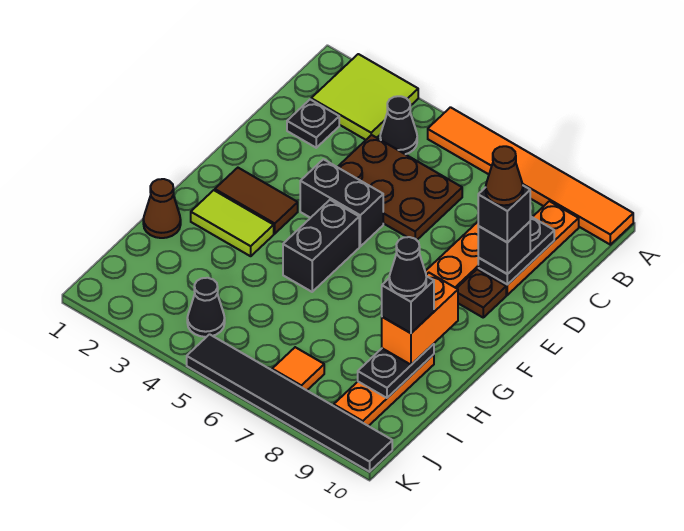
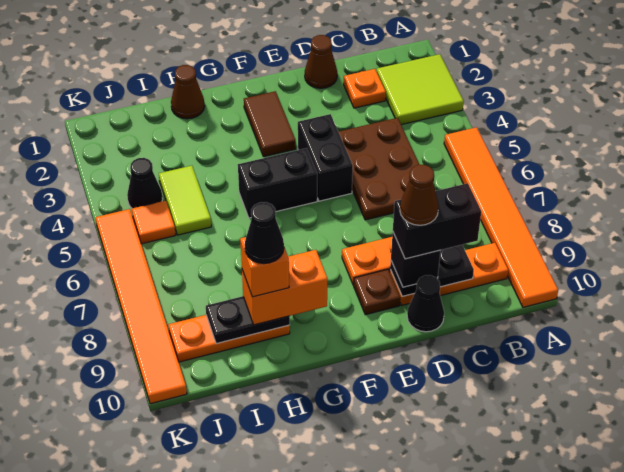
black 1x1 cone [380,96,417,154] -> black 1x1 cone moved to [407,275,444,332]
black 1x1 plate [287,99,339,148] -> orange 1x1 plate [344,69,386,108]
none -> brown 1x1 cone [305,35,337,88]
black 1x1 brick [478,186,530,243] -> black 1x2 brick [393,183,481,259]
lime 1x2 tile [191,190,274,256] -> lime 1x2 tile moved to [159,166,211,235]
black 1x1 brick [382,276,434,333] -> orange 1x1 brick [240,237,289,297]
orange 1x1 tile [272,347,324,390] -> orange 1x1 tile moved to [132,201,175,244]
black 1x6 tile [187,334,392,472] -> orange 1x6 tile [96,209,187,404]

